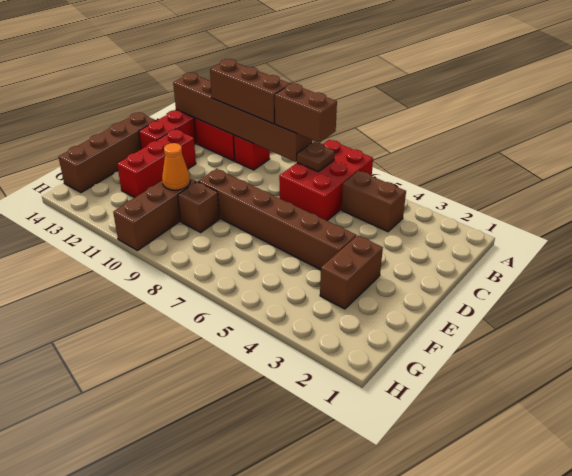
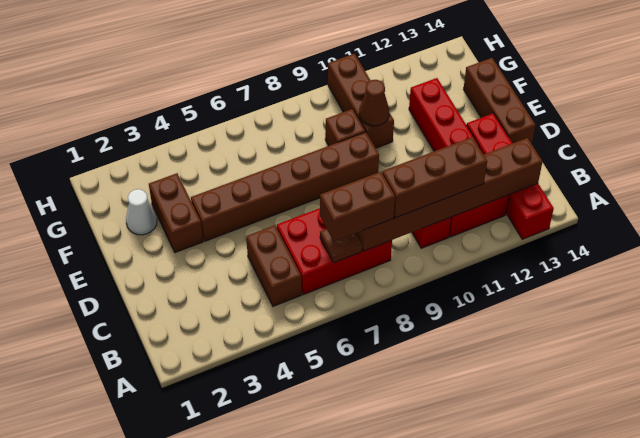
red 2x3 brick [279,140,373,221] -> red 2x3 brick turned to [277,208,392,295]
brown 1x2 brick [342,171,406,232] -> brown 1x2 brick turned to [246,225,302,306]
brown 1x4 brick [59,112,156,193] -> brown 1x3 brick [463,58,536,144]
none -> white 1x1 cone [126,189,157,235]
orange 1x1 cone [162,143,190,190] -> brown 1x1 cone [359,80,389,126]

